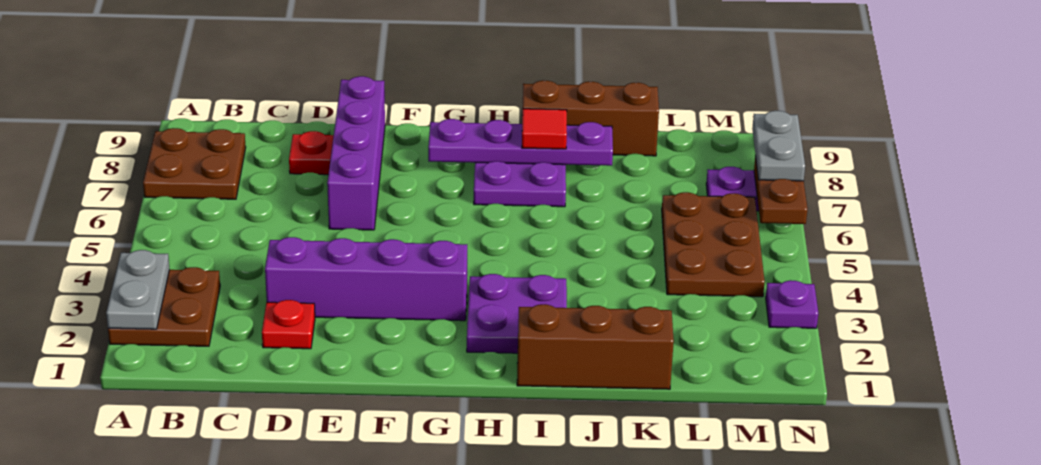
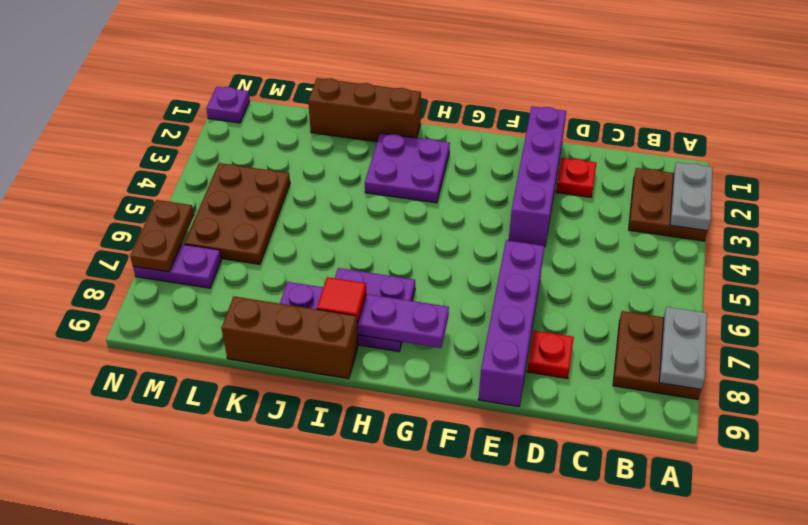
purple 1x4 brick [265,237,467,321] -> purple 1x4 brick turned to [509,106,566,246]
purple 1x1 plate [766,280,818,328] -> purple 1x1 plate moved to [206,87,250,123]
grey 1x2 plate [752,111,805,181] -> grey 1x2 plate moved to [659,307,707,389]

